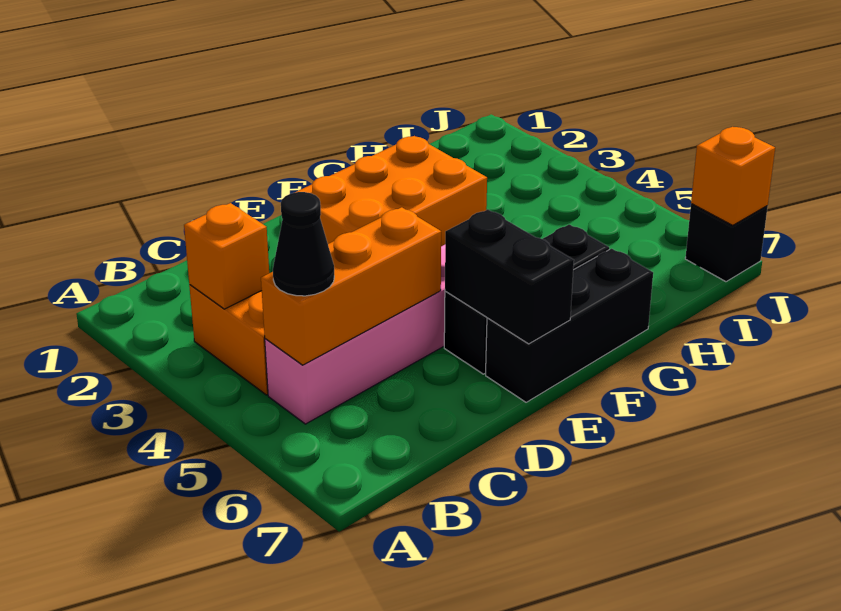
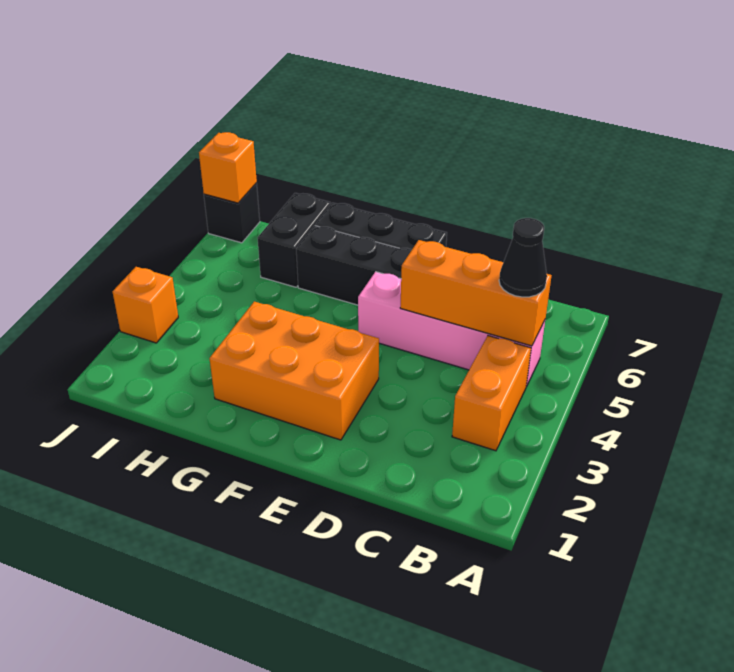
orange 1x1 brick [184,203,269,309] -> orange 1x1 brick moved to [113,267,178,343]
black 1x2 brick [445,210,574,344] -> black 1x2 brick moved to [258,193,330,287]

